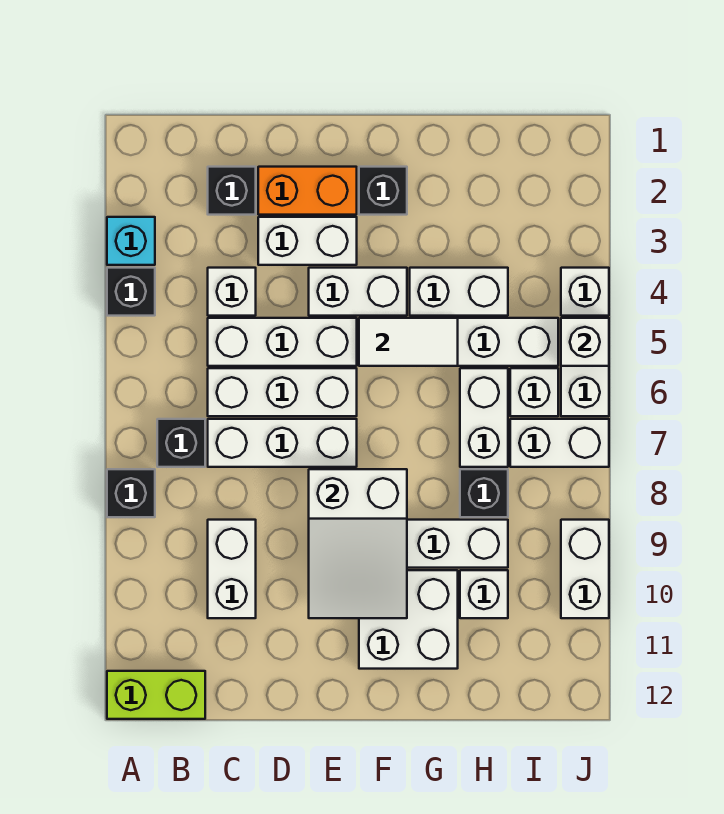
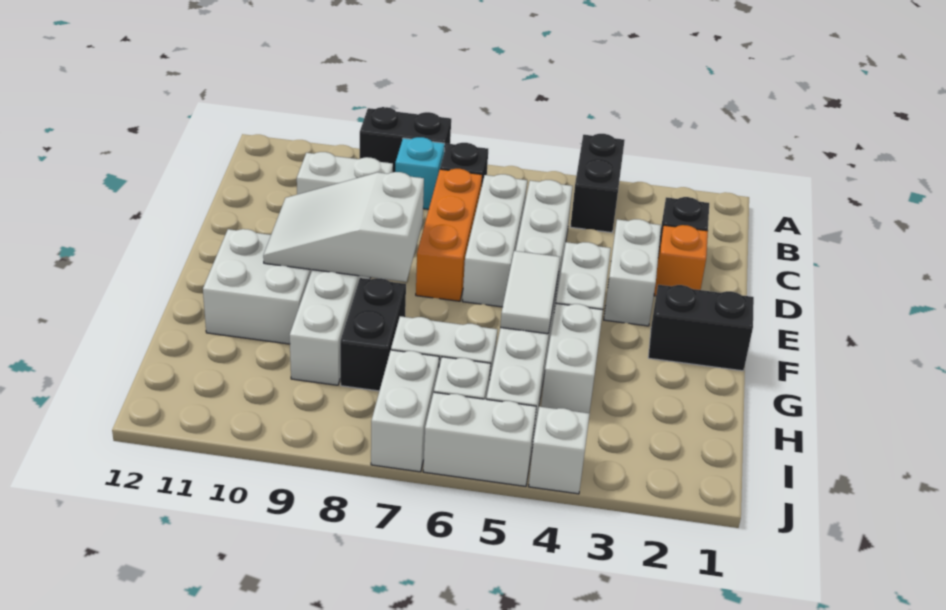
cyan 1x1 brick [107,217,155,265] -> cyan 1x1 brick moved to [395,137,445,209]
black 1x1 brick [107,268,155,316] -> black 1x2 brick [570,134,625,233]
black 1x1 brick [107,469,155,517] -> black 1x2 brick [360,107,451,172]
lime 1x2 brick [107,671,205,719] -> none
white 1x1 brick [208,268,256,316] -> none
white 1x3 brick [208,419,357,467] -> orange 1x3 brick [416,169,482,301]
orange 1x2 brick [258,167,357,215] -> orange 1x1 brick [654,225,708,296]
black 1x1 brick [359,167,407,215] -> black 1x2 brick [648,285,754,371]
black 1x1 brick [460,469,508,517] -> black 1x2 brick [340,278,406,391]
white 1x1 brick [460,570,508,618] -> none
white 1x1 brick [561,318,609,366] -> none
white 1x2 brick [561,520,609,618] -> none

